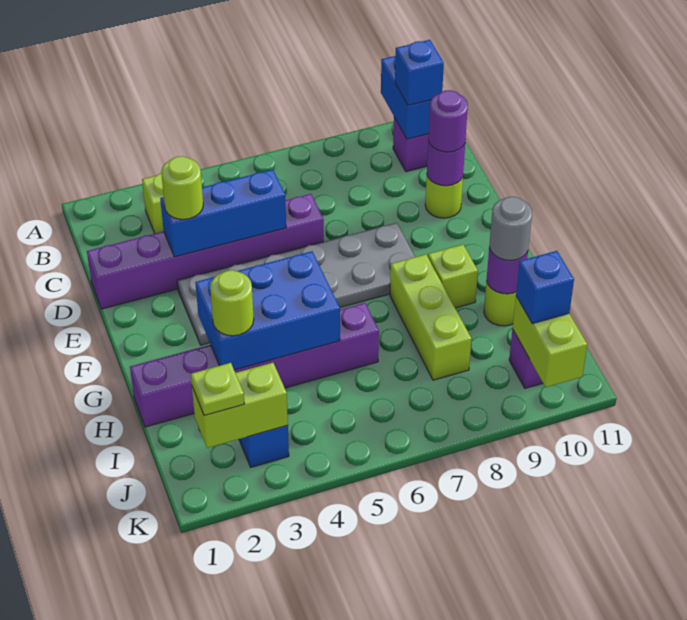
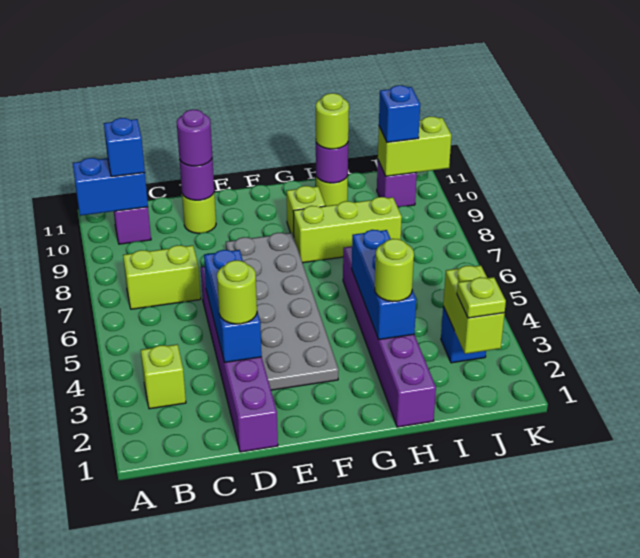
none -> lime 1x2 brick [123,245,201,309]
blue 2x3 brick [195,251,340,370] -> blue 1x3 brick [352,230,416,340]
grey 1x1 round brick [489,197,532,261] -> lime 1x1 round brick [316,93,349,149]

